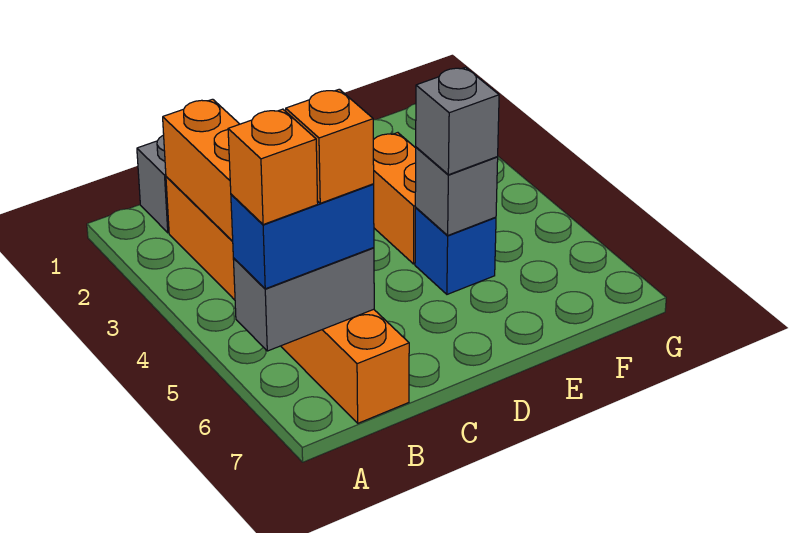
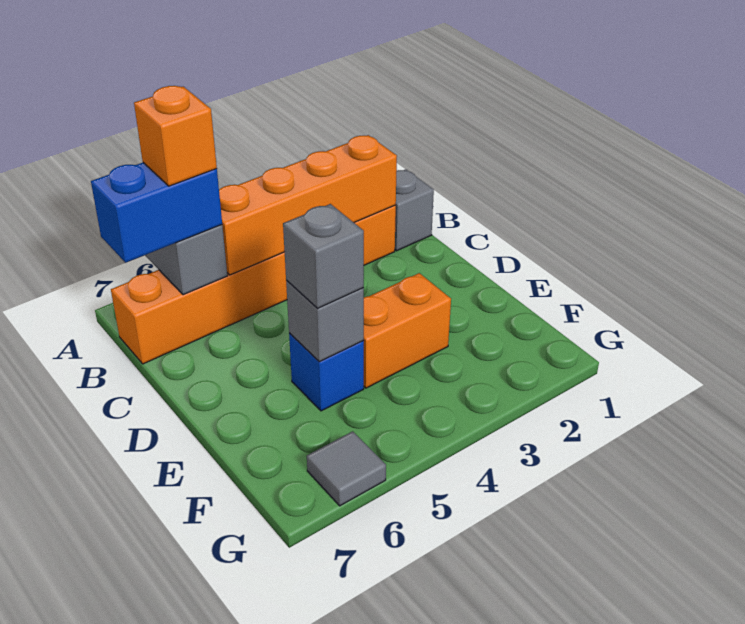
blue 1x2 brick [231,184,374,289] -> blue 1x2 brick turned to [91,163,222,263]
orange 1x1 brick [228,109,318,225] -> none
none -> grey 1x1 tile [307,431,386,506]

